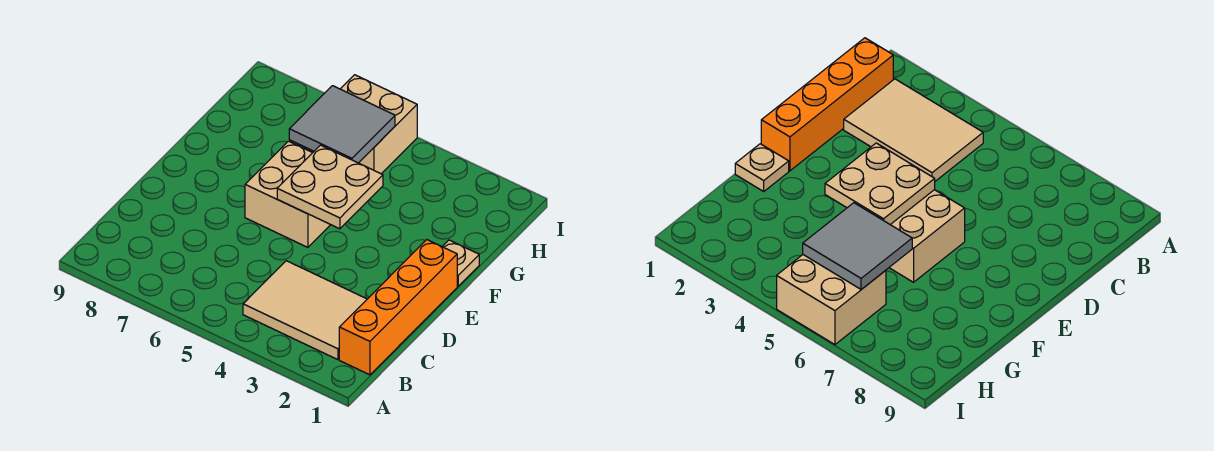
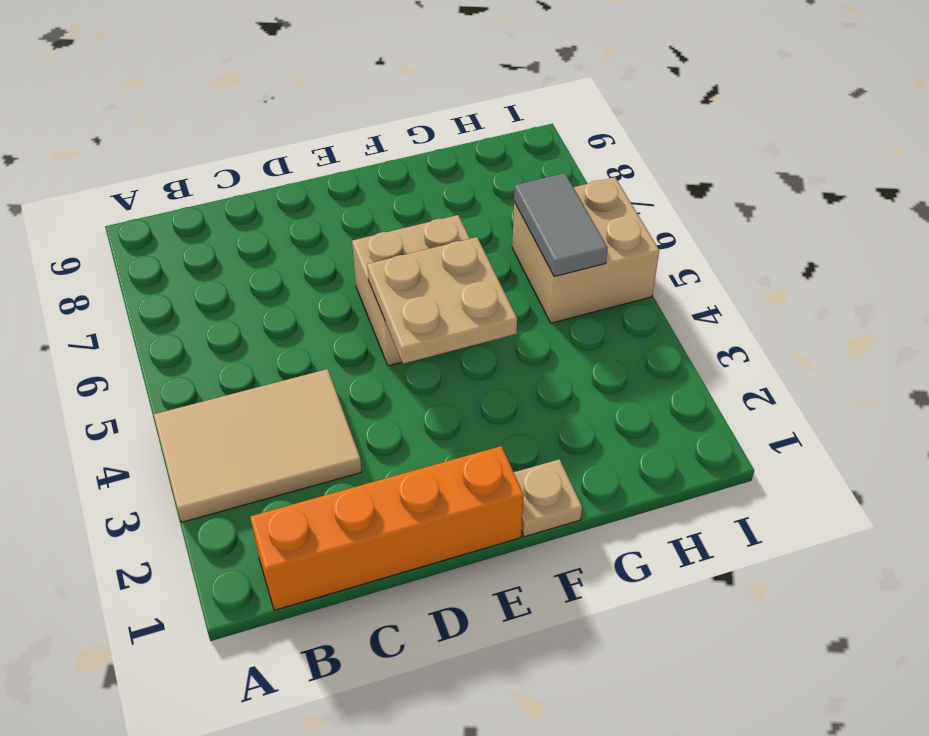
tan 2x3 tile [243,261,367,360] -> tan 2x3 tile turned to [154,369,362,522]
grey 2x2 tile [289,86,395,163] -> grey 1x2 tile [514,173,608,277]

